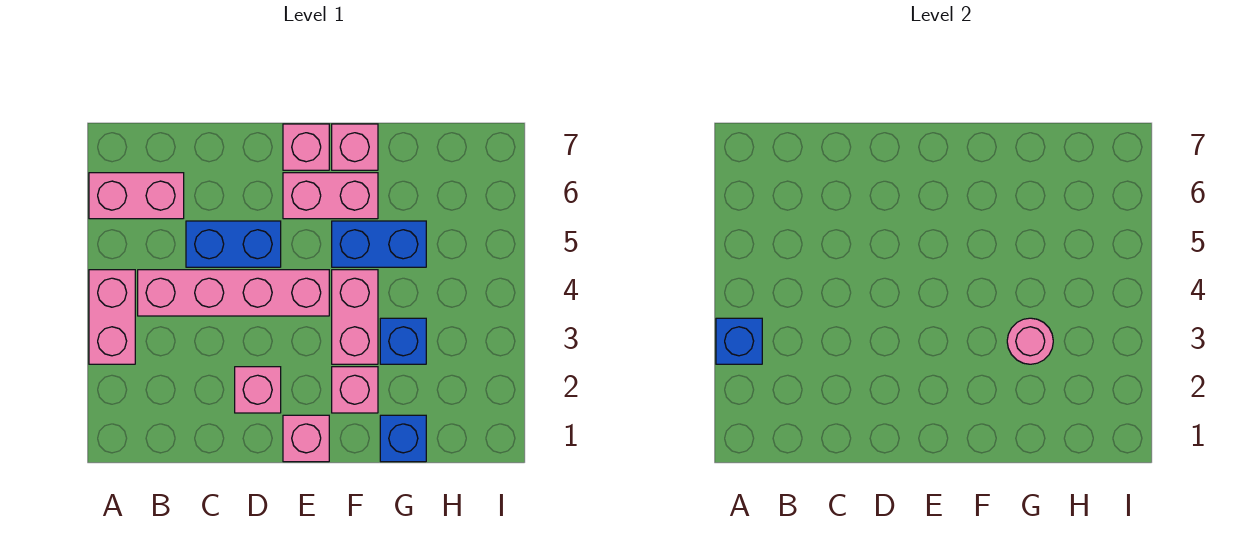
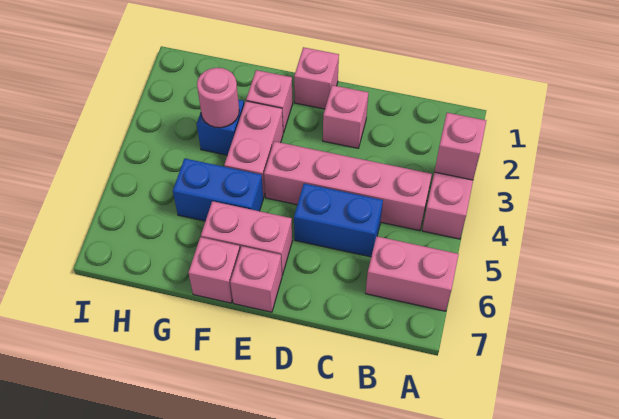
blue 1x1 brick [716,318,762,364] -> pink 1x1 brick [434,113,486,180]
blue 1x1 brick [380,415,426,462] -> none

